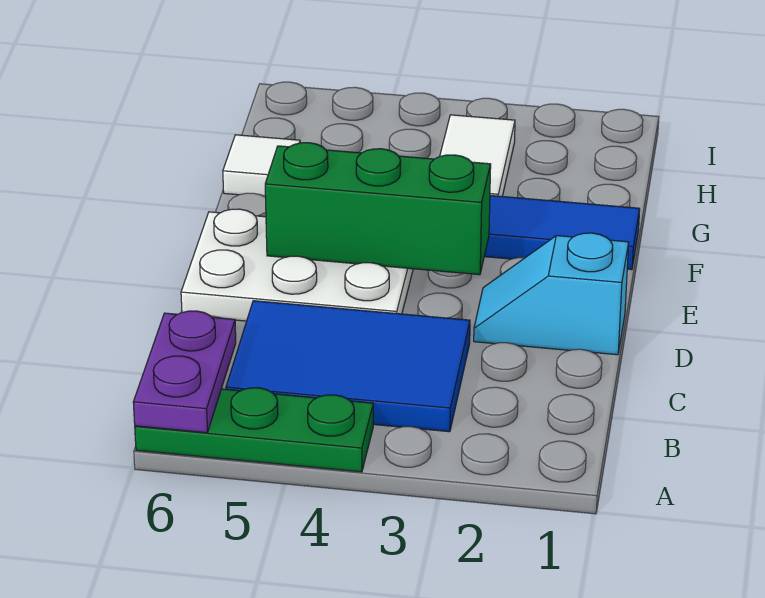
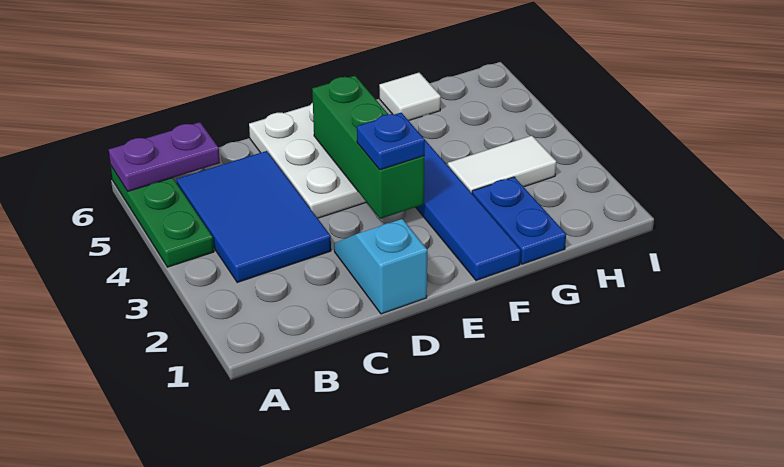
none -> blue 1x1 plate [357,113,425,170]
none -> blue 1x2 plate [472,177,566,264]

